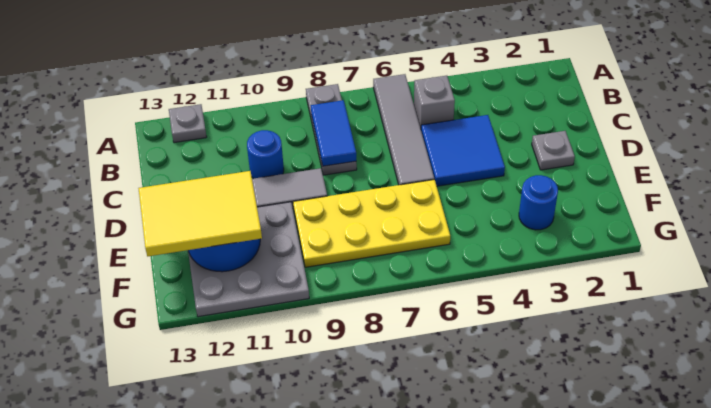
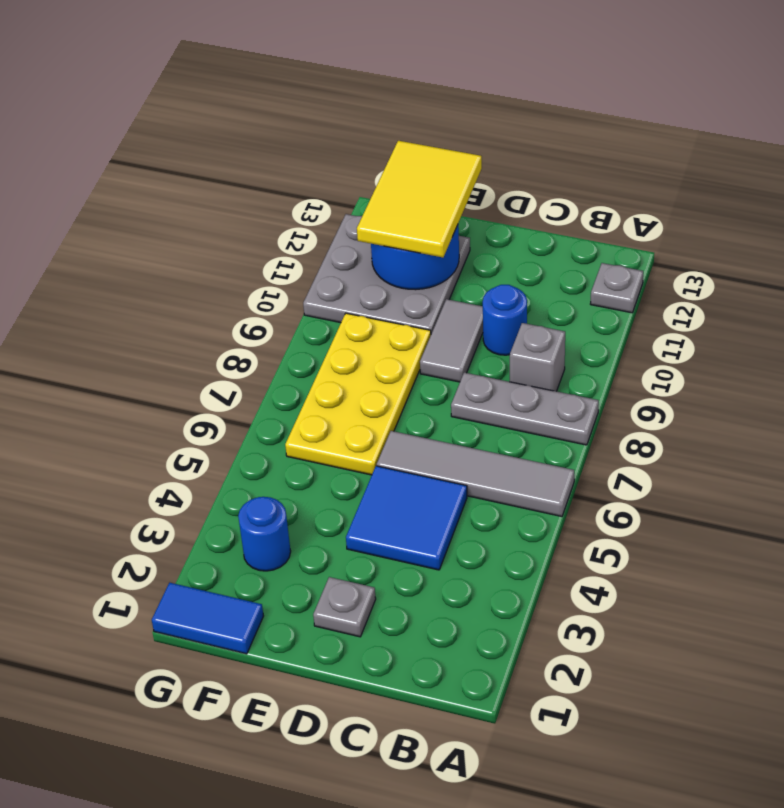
grey 1x1 brick [414,76,455,128] -> grey 1x1 brick moved to [510,323,565,391]
blue 1x2 tile [311,100,356,166] -> blue 1x2 tile moved to [152,583,263,654]

